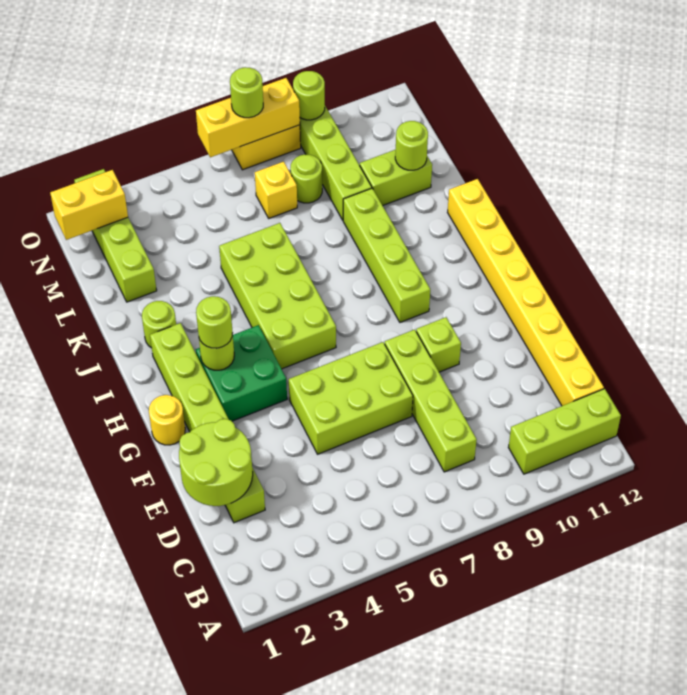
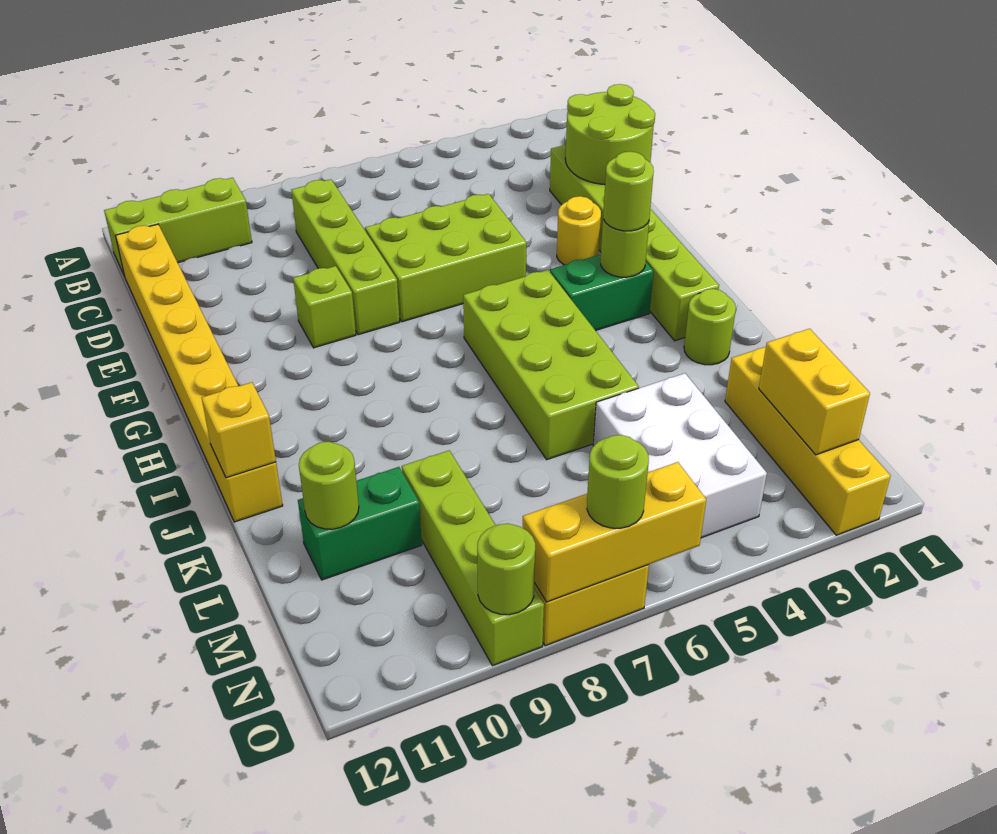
yellow 1x1 round brick [149,395,185,445] -> yellow 1x1 round brick moved to [557,196,601,265]
green 2x2 brick [196,325,287,421] -> green 1x2 brick [550,254,653,331]
lime 1x4 brick [343,188,430,322] -> none
lime 1x4 brick [74,169,157,302] -> yellow 1x4 brick [725,347,891,535]
none -> white 2x3 brick [593,373,767,538]
lime 1x2 brick [360,150,432,206] -> green 1x2 brick [298,467,422,580]
yellow 1x1 brick [255,162,297,218] -> yellow 1x1 brick moved to [202,382,276,478]
lime 1x1 round brick [290,154,322,203] -> none
yellow 1x2 brick [50,170,128,240] -> yellow 1x2 brick turned to [759,329,870,455]

